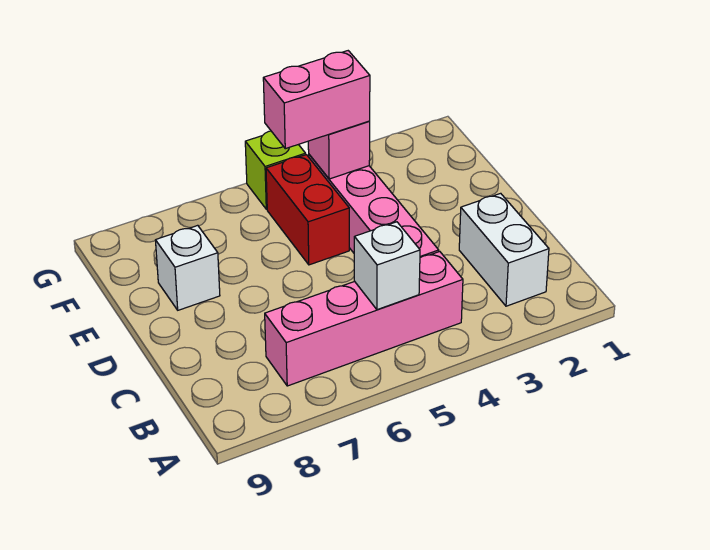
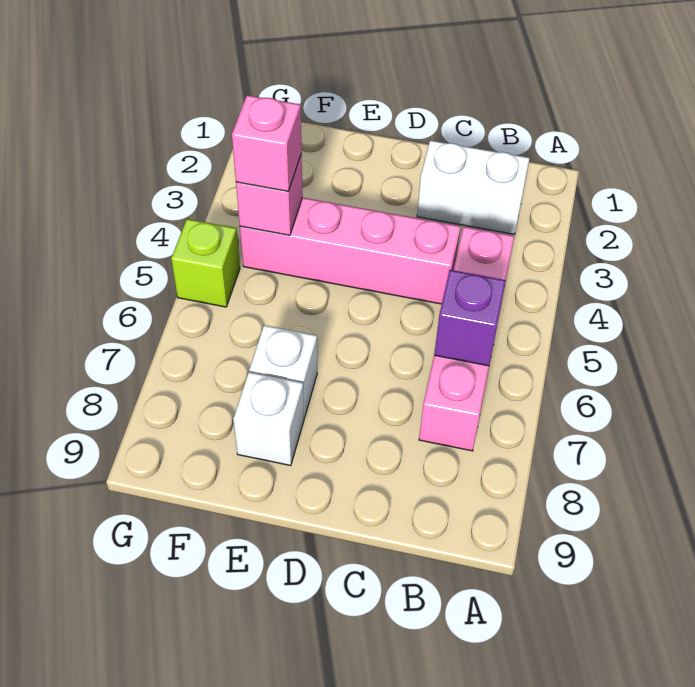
white 1x1 brick [354,222,420,310] -> white 1x1 brick moved to [249,325,317,417]
none -> purple 1x1 brick [434,270,506,366]
red 1x2 brick [266,155,349,265] -> none
pink 1x2 brick [263,51,370,149] -> pink 1x1 brick [232,95,302,191]

